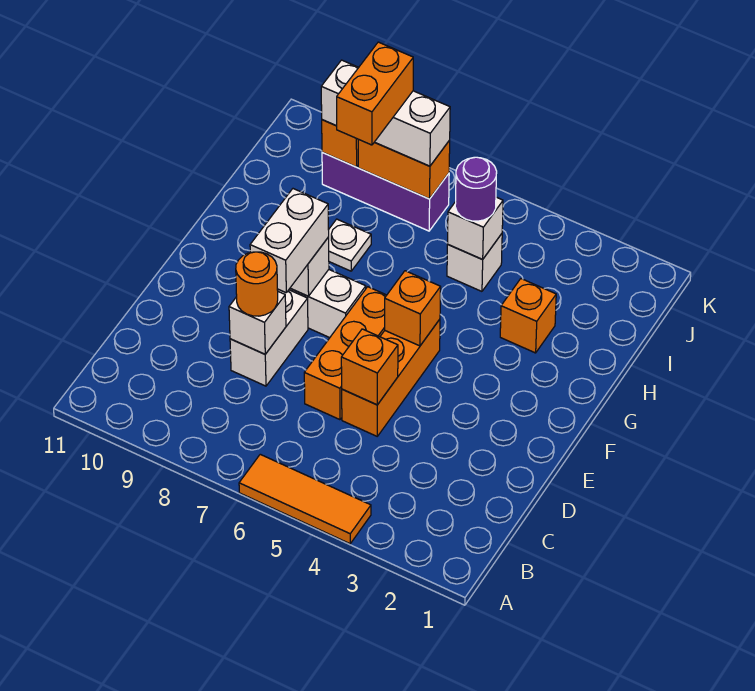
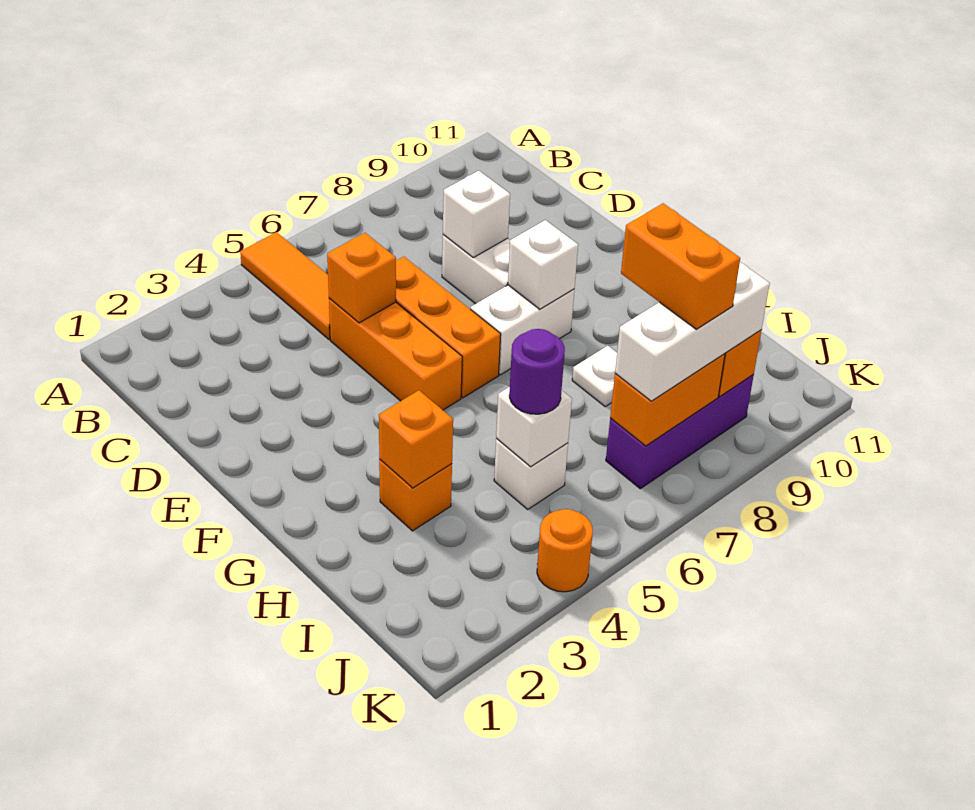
orange 1x3 tile [239,454,371,544] -> orange 1x3 tile turned to [240,232,330,339]
orange 1x1 round brick [236,252,278,316] -> orange 1x1 round brick moved to [537,509,593,592]
white 1x2 brick [250,189,329,293] -> none
orange 1x1 brick [385,271,441,346] -> orange 1x1 brick moved to [379,390,453,488]

